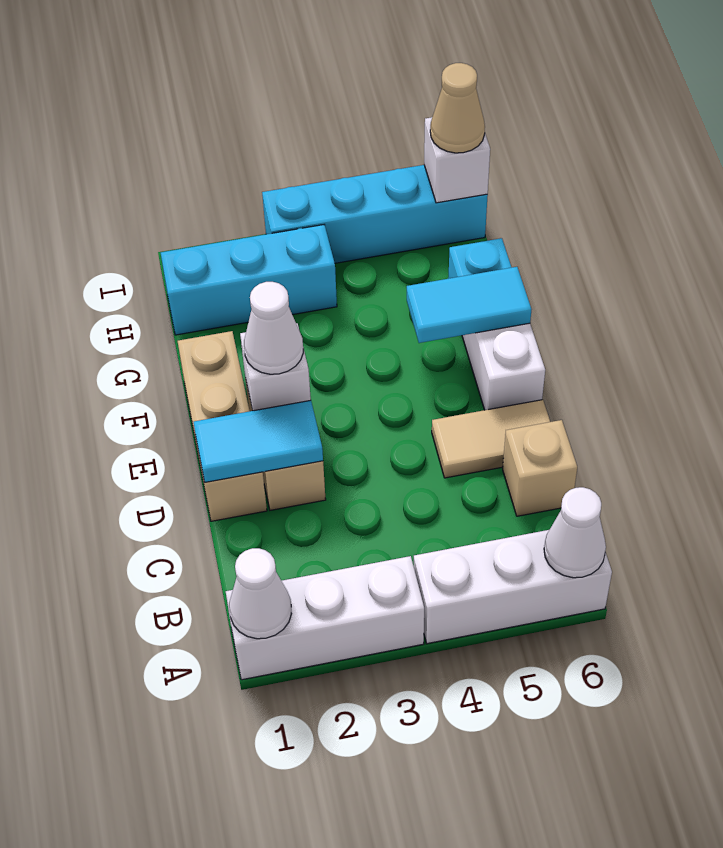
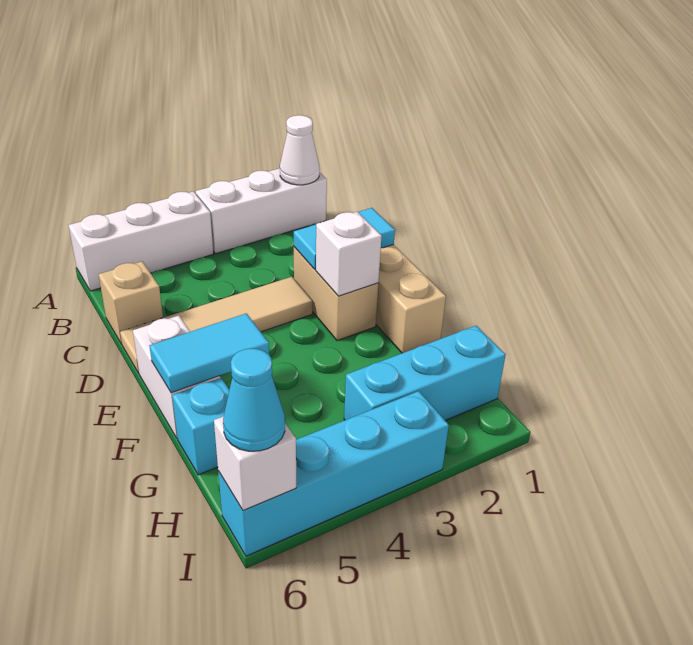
white 1x1 cone [544,487,606,578] -> none
tan 1x2 tile [432,400,550,478] -> tan 1x4 tile [120,277,312,373]
white 1x1 cone [244,282,303,374] -> none
tan 1x1 cone [430,63,485,153] -> cyan 1x1 cone [223,348,285,451]

